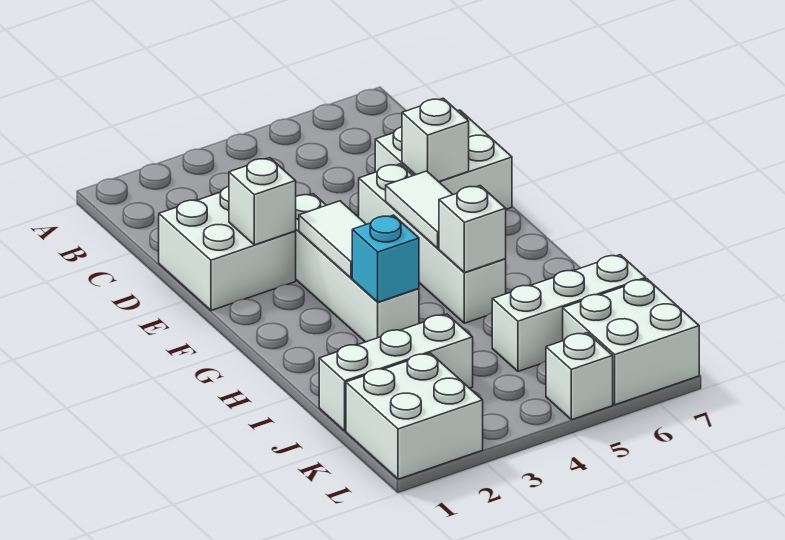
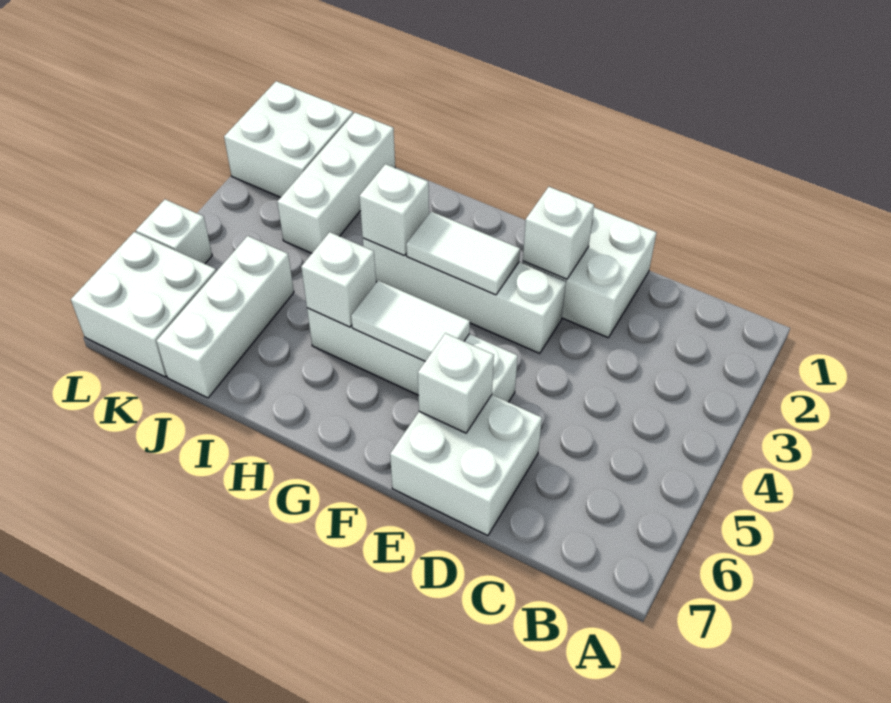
cyan 1x1 brick [352,215,419,302] -> white 1x1 brick [359,164,429,256]

